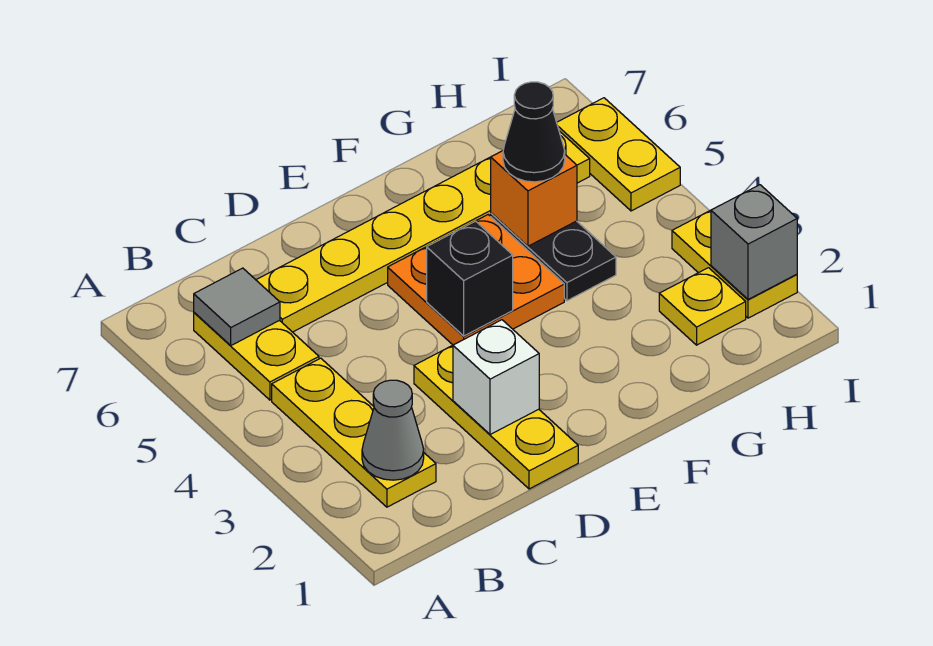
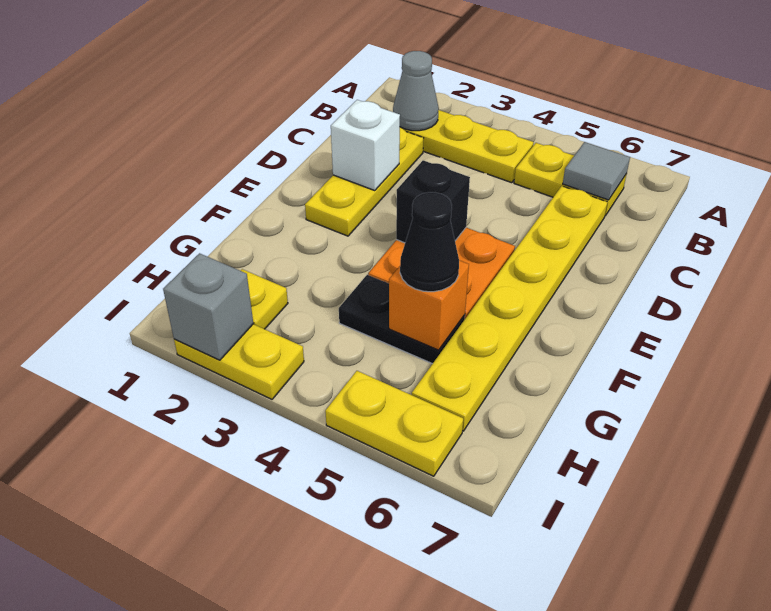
yellow 1x3 plate [414,345,578,489] -> yellow 1x3 plate turned to [305,127,423,236]

